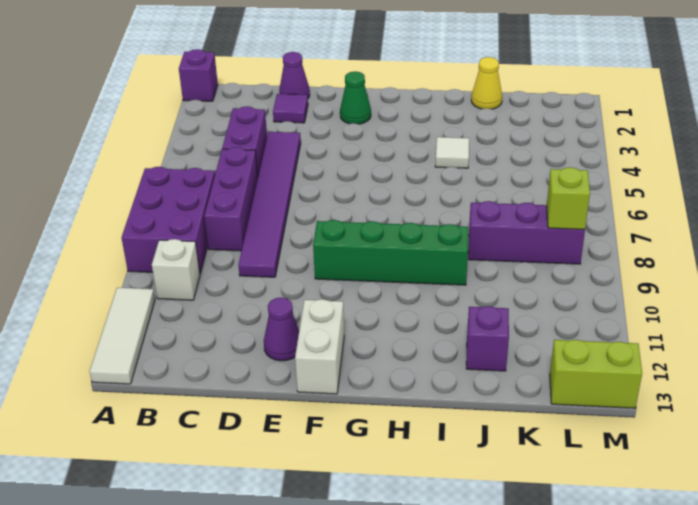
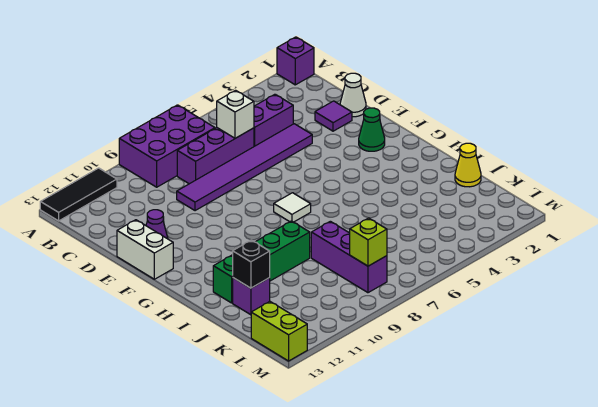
white 1x3 tile [90,288,155,384] -> black 1x3 tile [40,168,117,221]
white 1x1 brick [152,239,200,300] -> white 1x1 brick moved to [217,90,254,138]
purple 1x1 cone [279,52,310,98] -> white 1x1 cone [340,73,366,117]
green 1x4 brick [313,220,468,285] -> green 1x4 brick turned to [213,221,310,303]
white 1x2 brick [295,299,344,394] -> white 1x2 brick turned to [117,220,173,279]
white 1x1 tile [435,137,469,168] -> white 1x1 tile moved to [274,193,311,222]
none -> black 1x1 brick [233,240,270,288]

